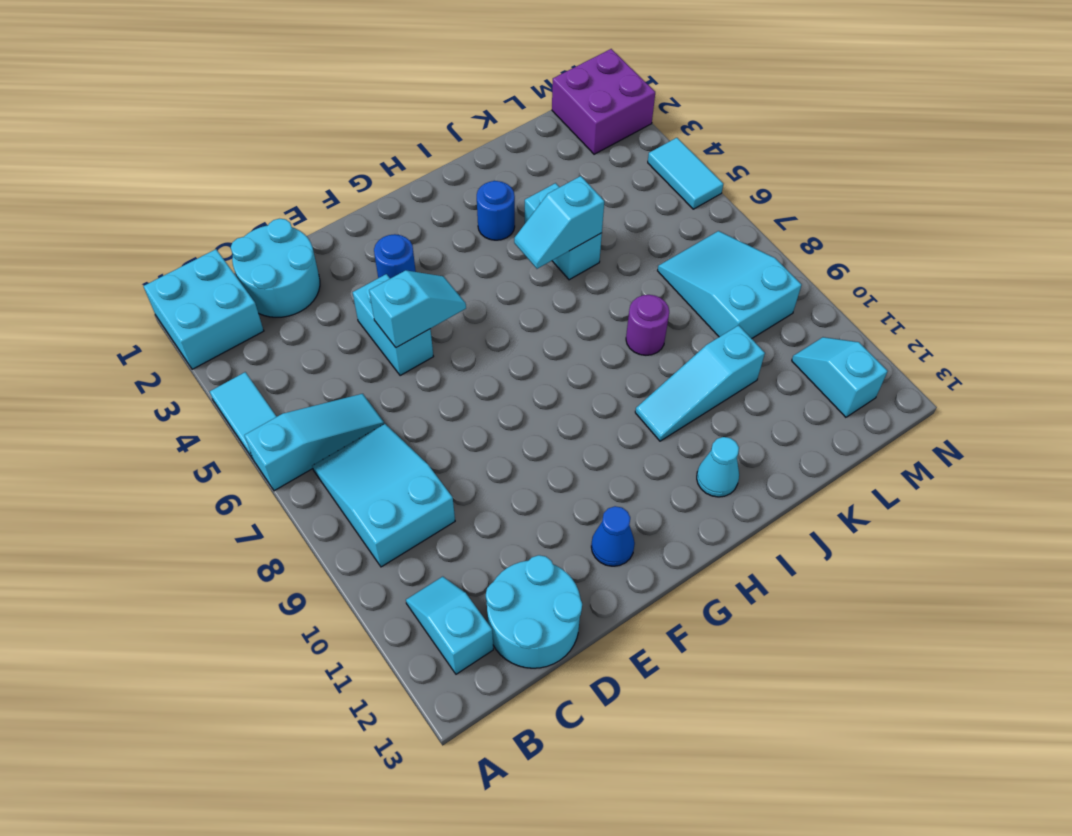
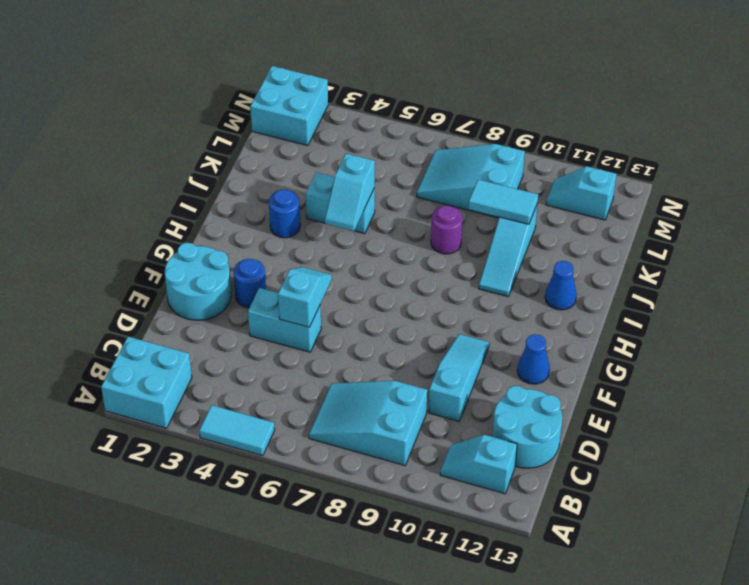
cyan 1x3 slope [244,394,384,491] -> cyan 1x3 slope moved to [429,334,489,421]
cyan 2x2 round brick [231,219,320,317] -> cyan 2x2 round brick moved to [165,243,231,320]
cyan 1x1 cone [697,437,739,497] -> blue 1x1 cone [545,261,577,310]
purple 2x2 brick [552,49,655,154] -> cyan 2x2 brick [250,66,328,146]
cyan 1x2 tile [648,138,723,209] -> cyan 1x2 tile moved to [468,179,538,224]

